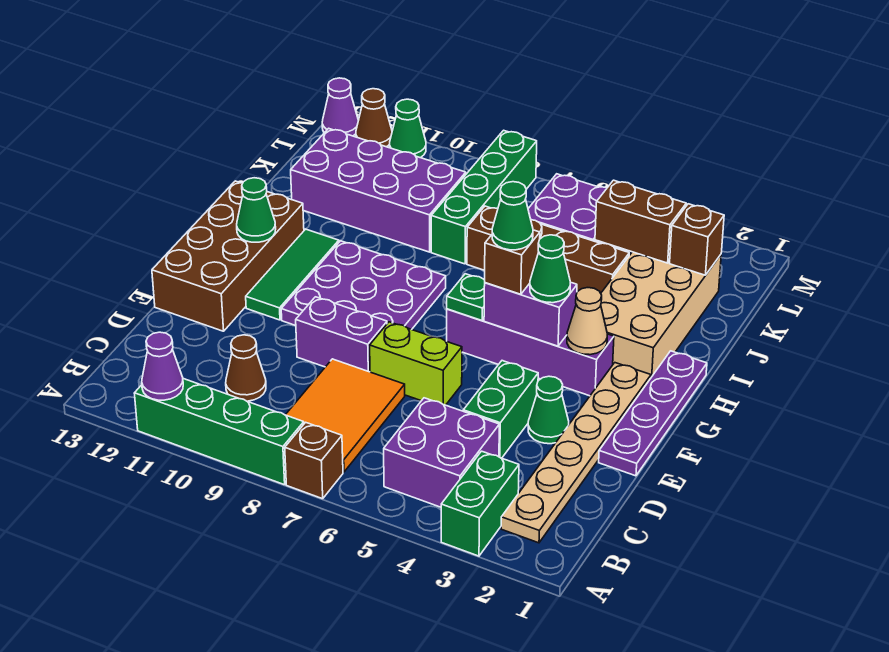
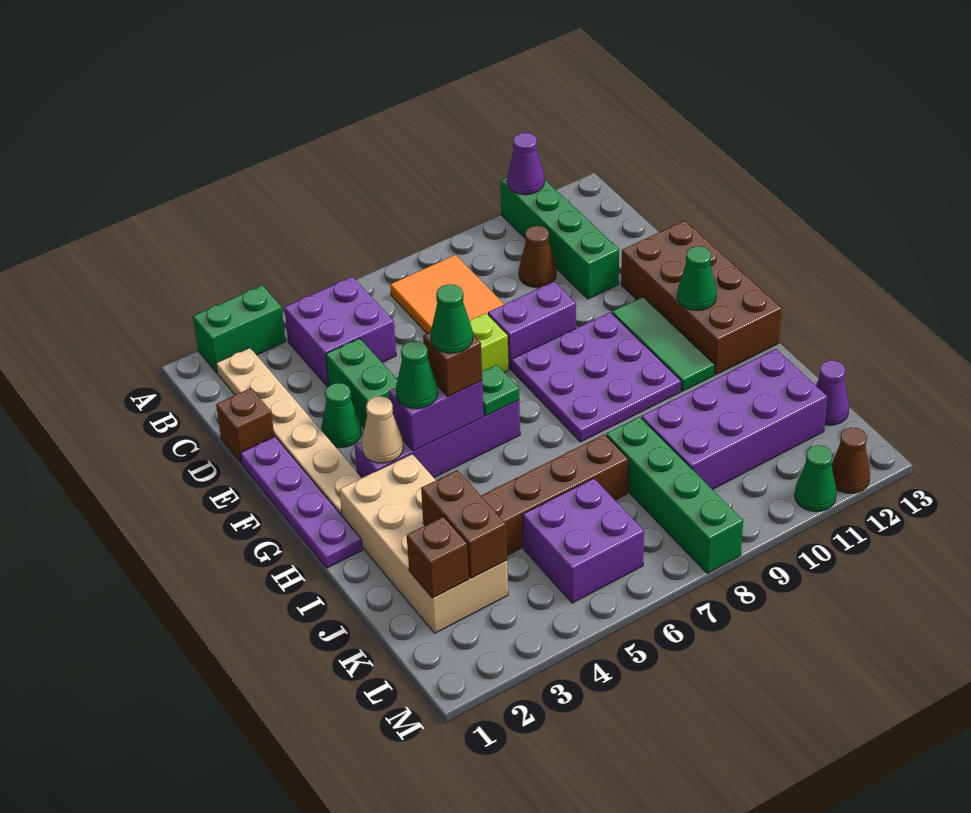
green 1x2 brick [441,451,519,556] -> green 1x2 brick turned to [193,285,286,373]
brown 1x1 brick [285,422,343,499] -> brown 1x1 brick moved to [216,388,274,463]
green 1x4 brick [134,379,304,485] -> green 1x4 brick turned to [500,177,619,299]
brown 1x2 brick [595,180,686,263] -> brown 1x2 brick turned to [421,470,507,578]
purple 1x1 cone [322,78,358,136] -> purple 1x1 cone moved to [816,360,849,425]

